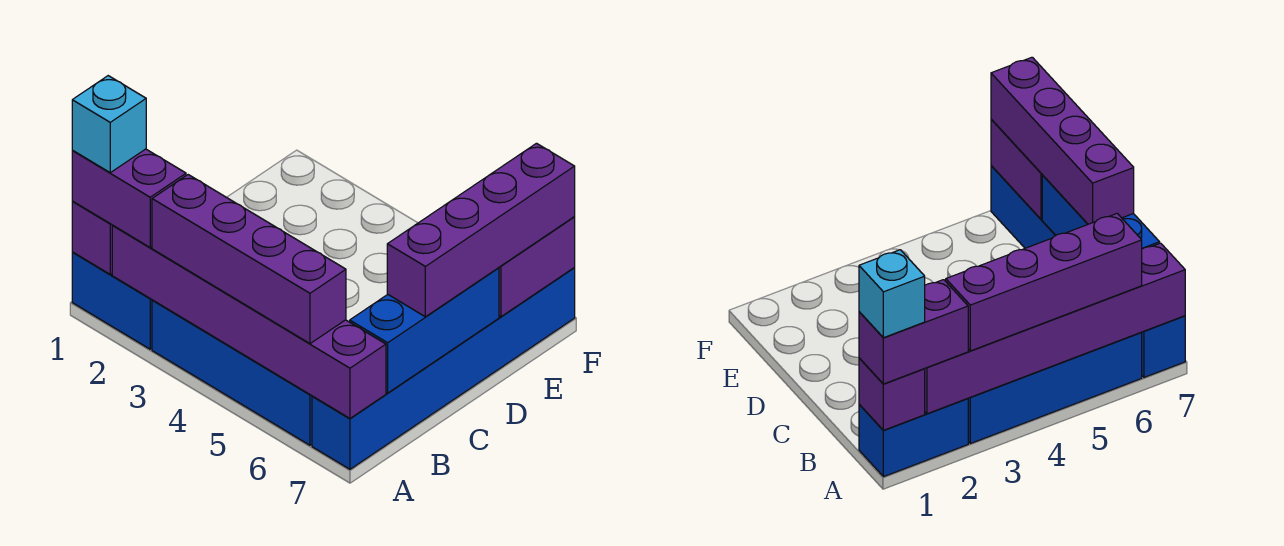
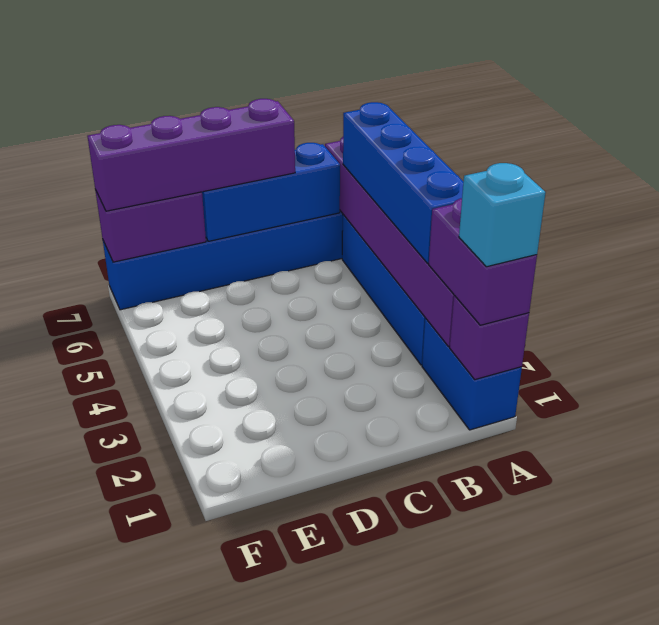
purple 1x4 brick [152,175,346,344] -> blue 1x4 brick [343,102,463,263]

